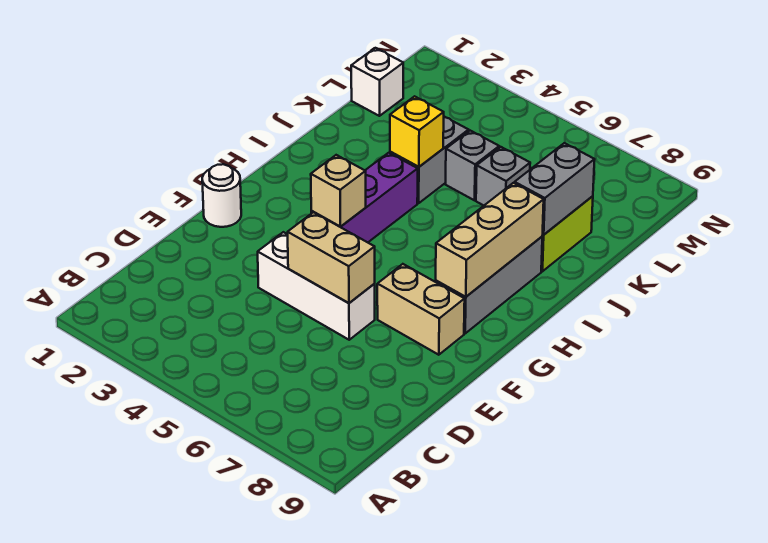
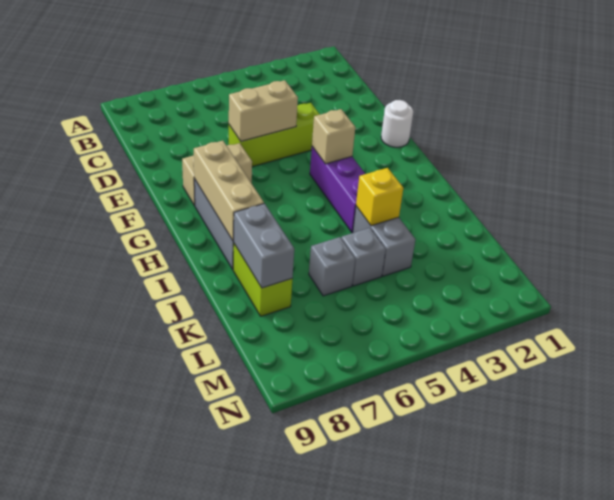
white 1x3 brick [258,232,375,340] -> lime 1x3 brick [229,103,320,167]
white 1x1 brick [351,48,403,116] -> none

